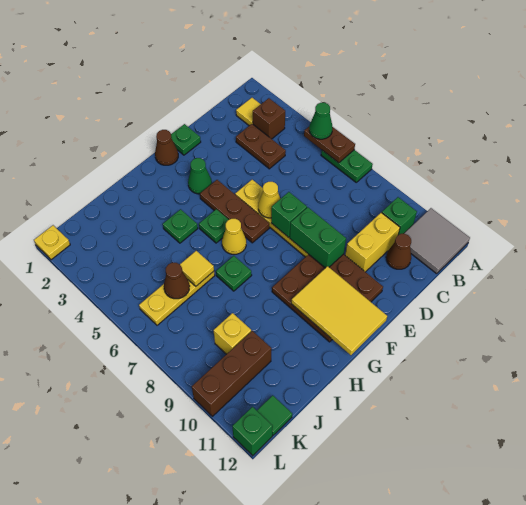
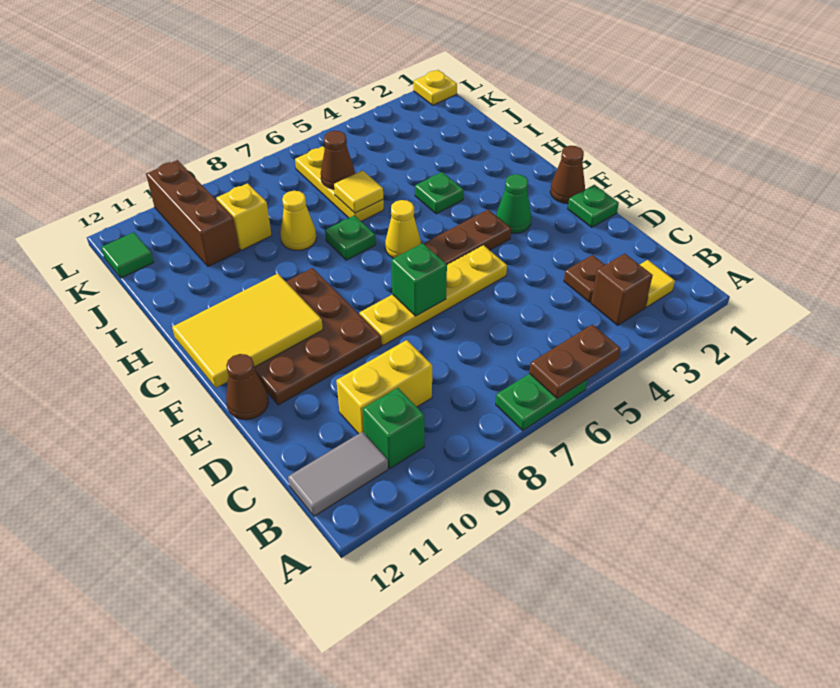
green 1x1 cone [309,103,333,139] -> none
grey 2x2 tile [404,208,470,274] -> grey 1x2 tile [288,432,388,516]
brown 1x2 plate [236,124,286,169] -> brown 1x1 plate [564,255,605,302]
yellow 1x2 brick [345,213,400,272] -> yellow 1x2 brick turned to [336,340,432,434]
brown 1x1 cone [386,234,411,269] -> brown 1x1 cone moved to [226,354,268,420]
yellow 1x1 cone [258,182,280,218] -> yellow 1x1 cone moved to [280,191,317,250]
green 1x2 brick [290,207,346,268] -> none
green 1x1 plate [199,209,229,243] -> none
green 1x1 brick [232,407,273,456] -> none

